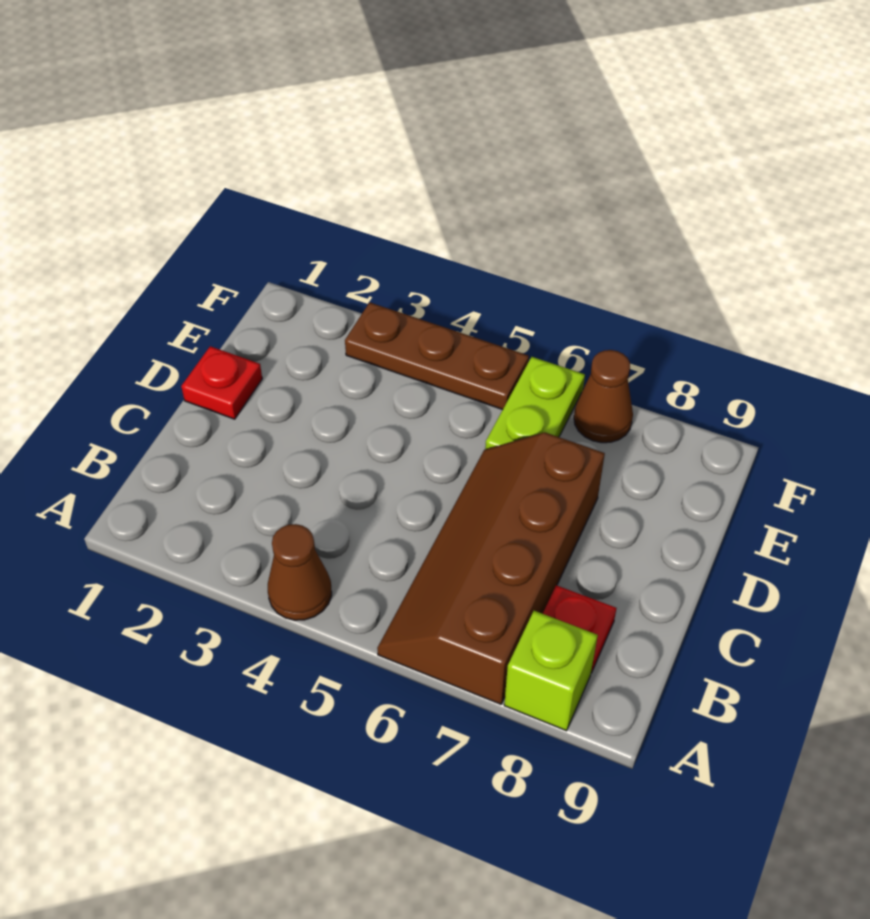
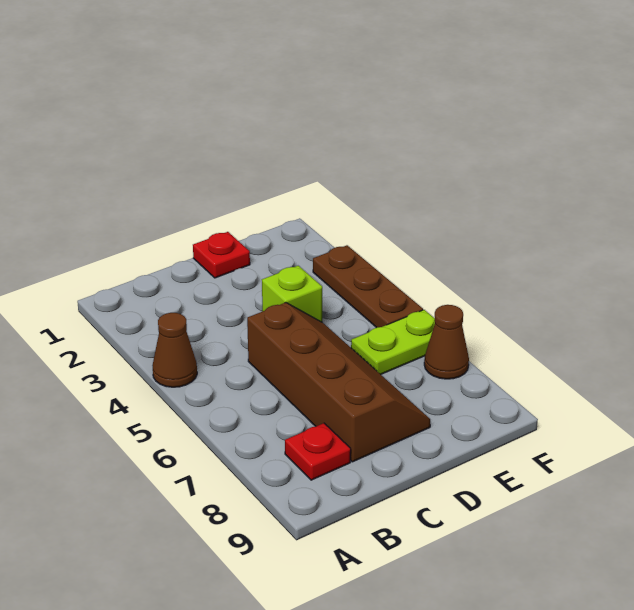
brown 2x4 slope [377,432,605,704] -> brown 2x4 slope turned to [247,303,430,462]
lime 1x1 brick [504,611,598,731] -> lime 1x1 brick moved to [262,266,322,322]

